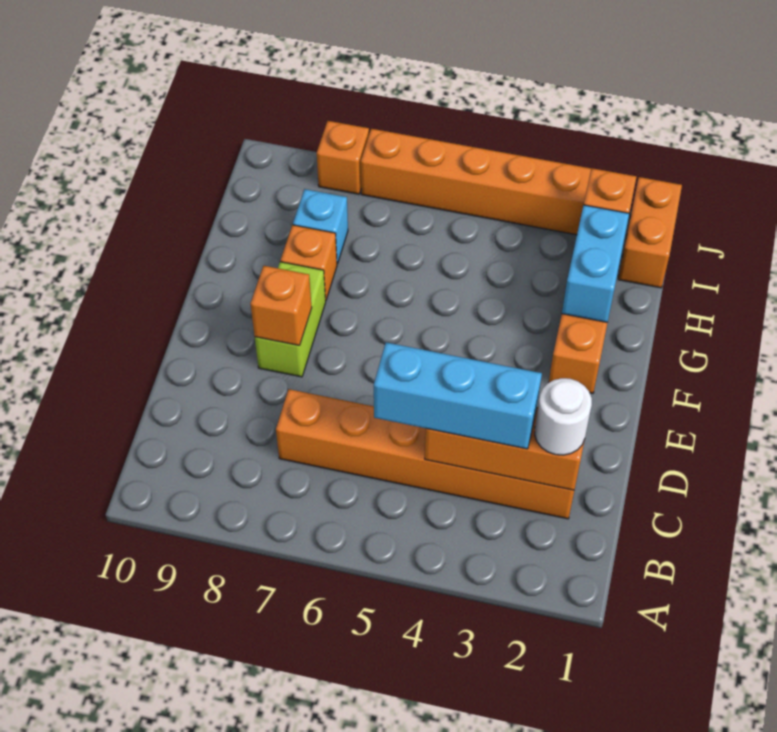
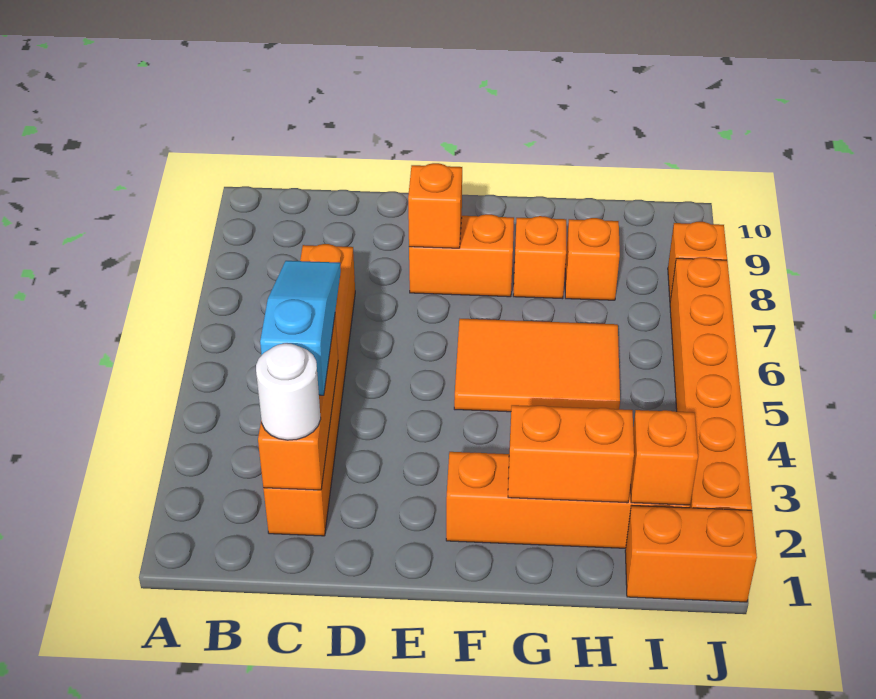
cyan 1x3 brick [374,342,542,449] -> cyan 1x3 slope [260,261,341,395]
lime 1x2 brick [255,262,326,377] -> orange 1x2 brick [409,214,514,297]
none -> orange 2x3 tile [454,319,620,412]
cyan 1x2 brick [562,205,629,322] -> orange 1x2 brick [508,405,634,503]
cyan 1x1 brick [293,189,348,264] -> orange 1x1 brick [565,218,620,300]

